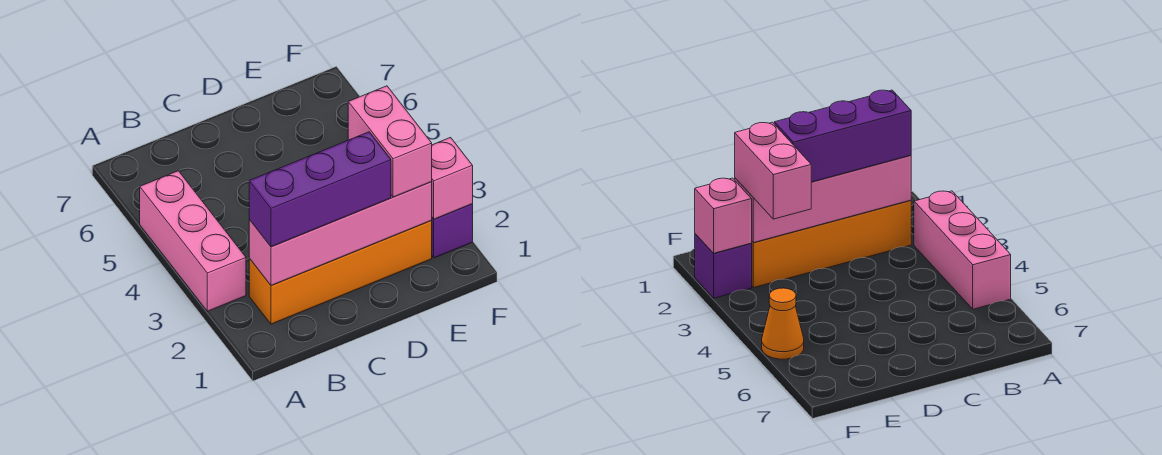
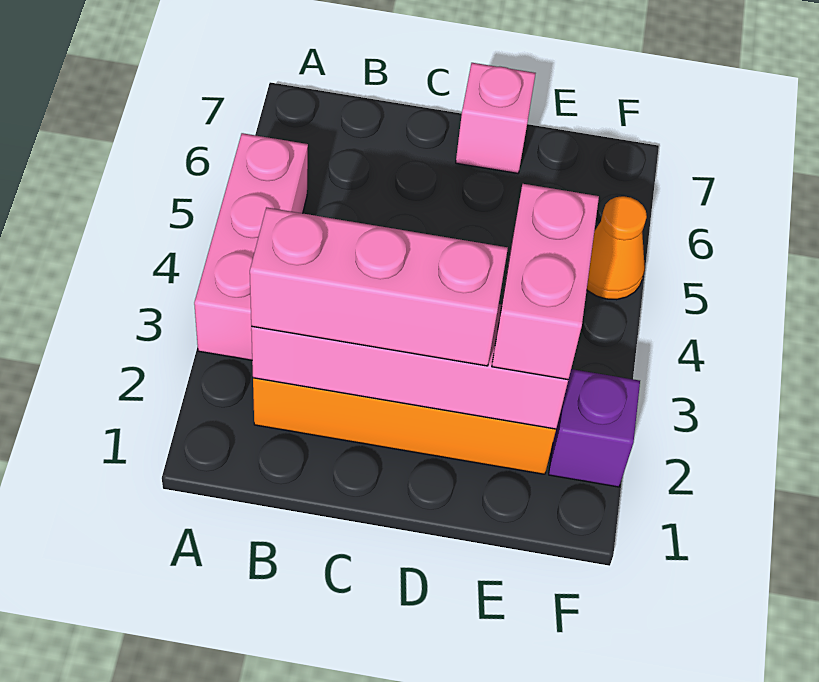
purple 1x3 brick [249,132,391,247] -> pink 1x3 brick [250,208,508,366]
pink 1x1 brick [432,138,473,219] -> pink 1x1 brick moved to [456,63,536,173]

